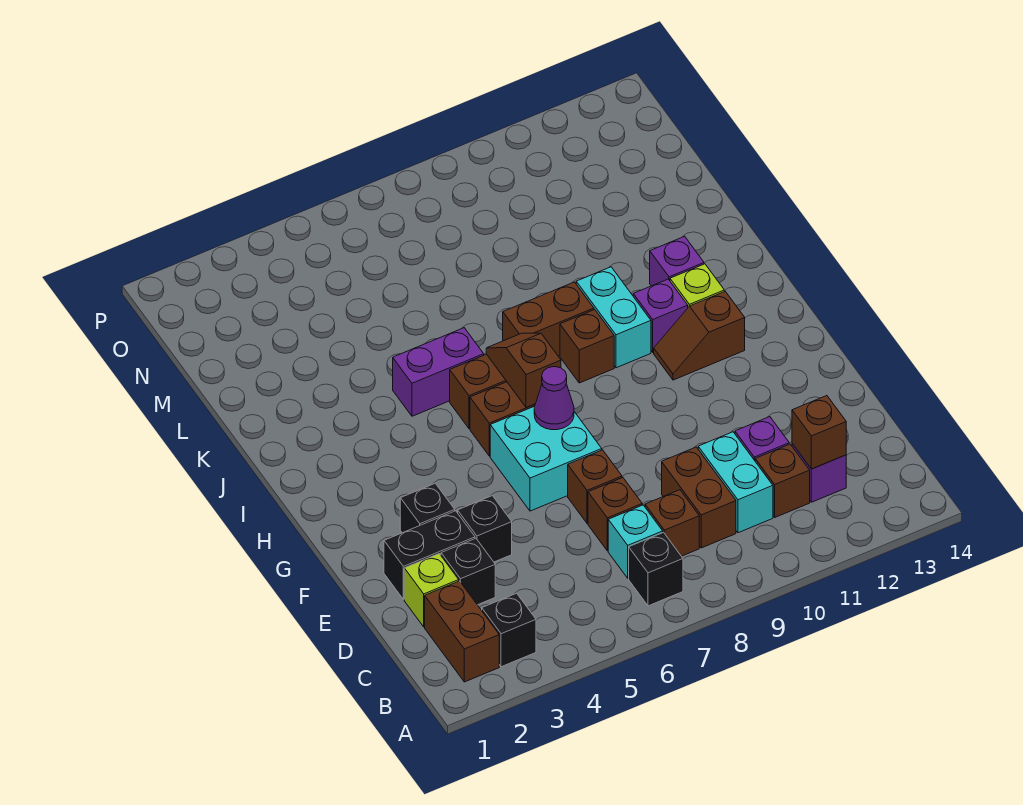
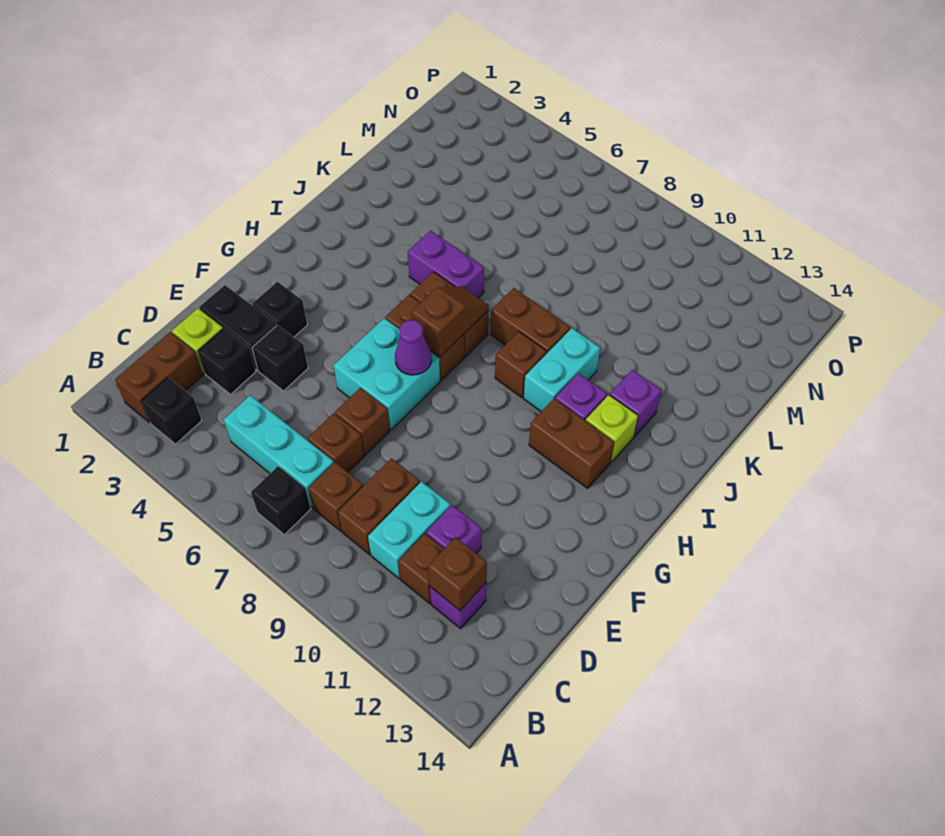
cyan 1x1 brick [608,505,663,578] -> cyan 1x3 brick [224,395,334,507]
brown 1x2 slope [654,292,745,380] -> brown 1x2 brick [529,399,614,488]

